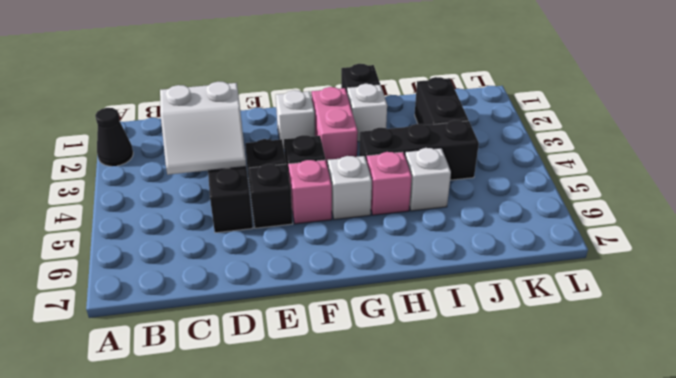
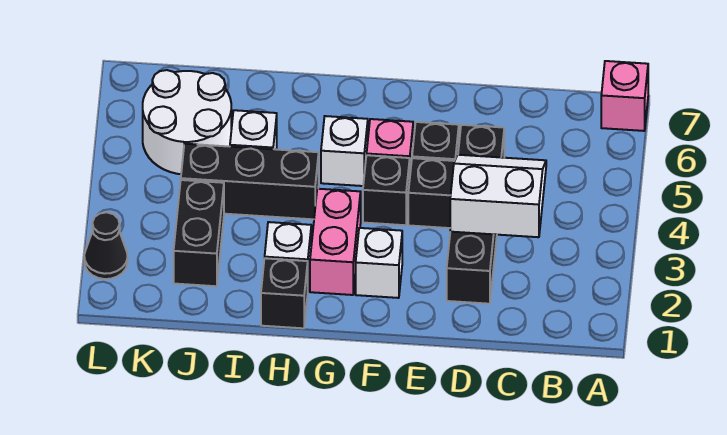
black 1x1 cone [95,108,133,166] -> black 1x1 cone moved to [84,212,128,279]
pink 1x1 brick [366,152,412,215] -> pink 1x1 brick moved to [601,61,648,131]
none -> white 2x2 round brick [143,70,231,174]

